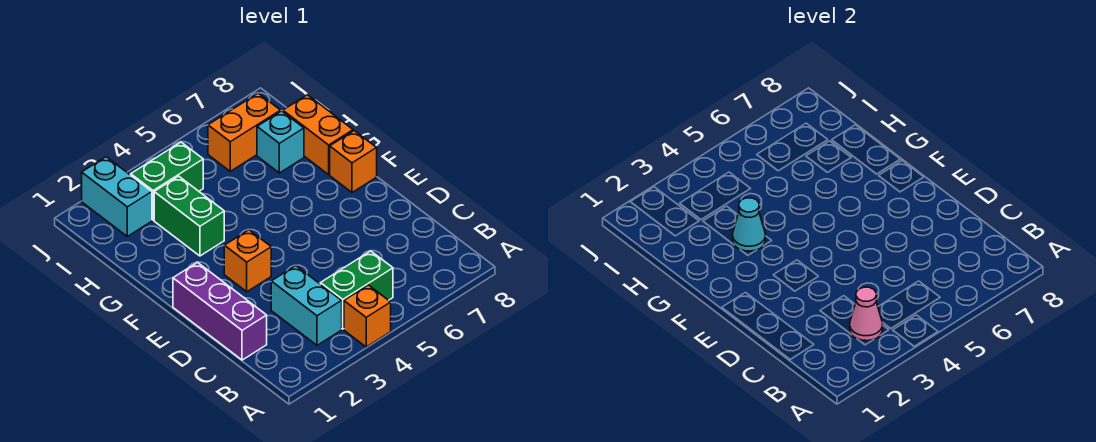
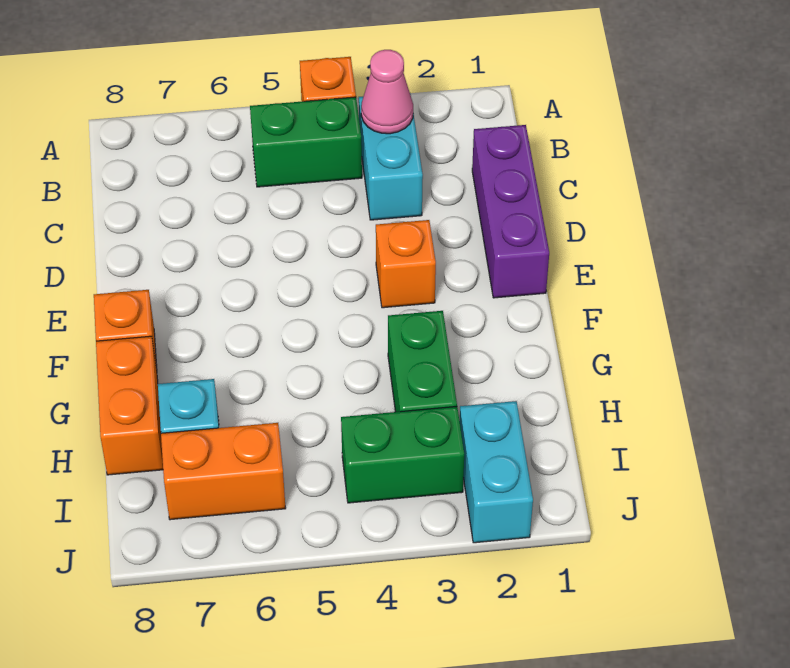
cyan 1x1 cone [733,198,766,251] -> none

